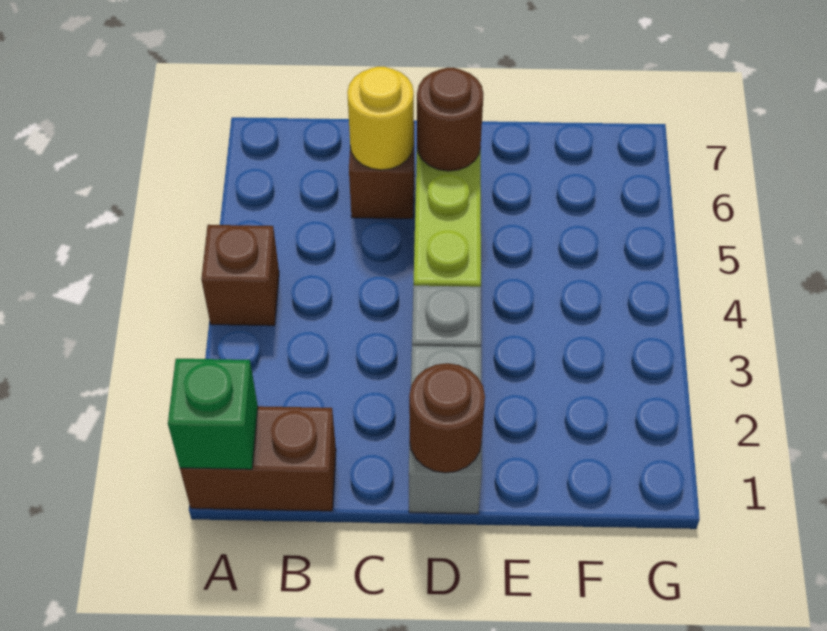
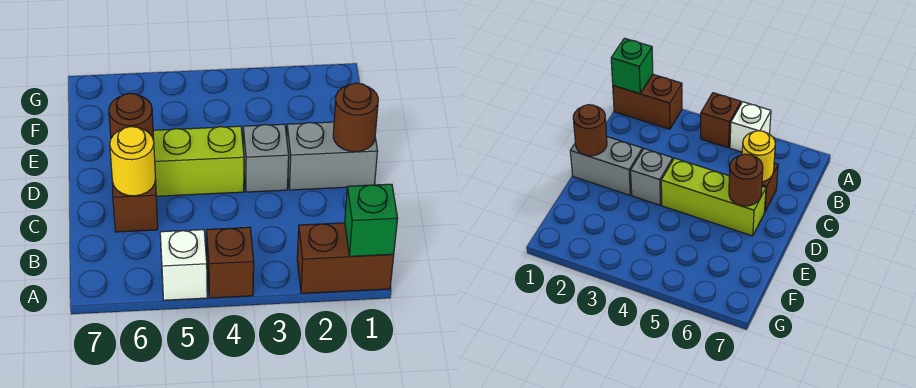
brown 1x2 brick [180,406,336,511] -> brown 1x2 brick turned to [297,223,394,293]
none -> white 1x1 brick [160,230,207,300]

